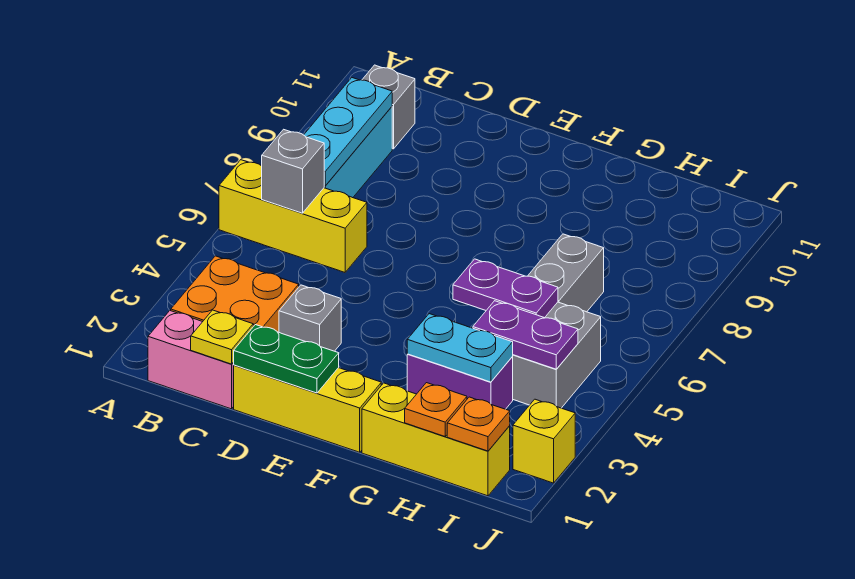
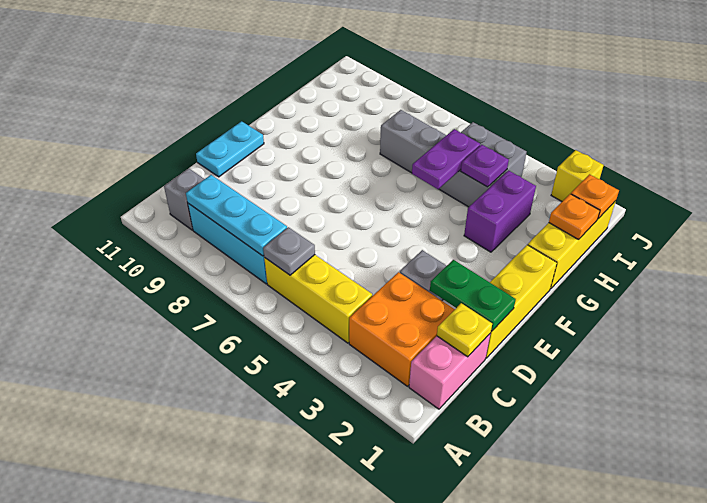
yellow 1x3 brick [219,160,367,272] -> yellow 1x3 brick turned to [264,255,372,343]
grey 1x1 brick [262,129,324,213] -> grey 1x1 plate [263,227,315,275]
green 1x2 plate [234,325,339,393] -> green 1x2 plate turned to [430,260,516,331]
cyan 1x2 plate [407,314,513,382] -> cyan 1x2 plate moved to [196,121,264,177]
purple 1x2 plate [473,301,578,369] -> purple 1x1 plate [461,145,509,187]

